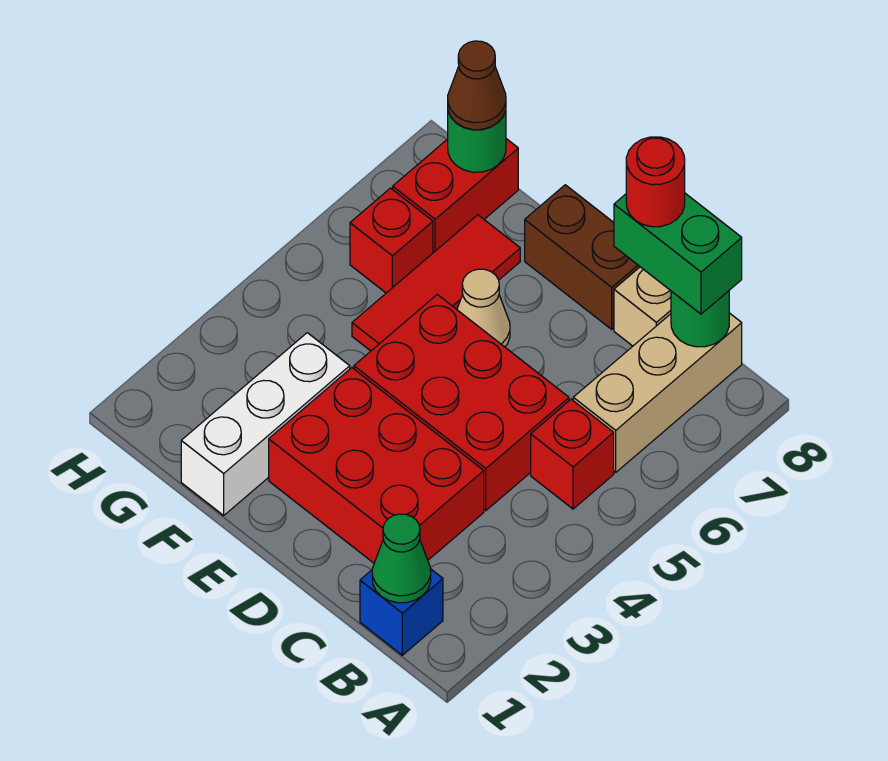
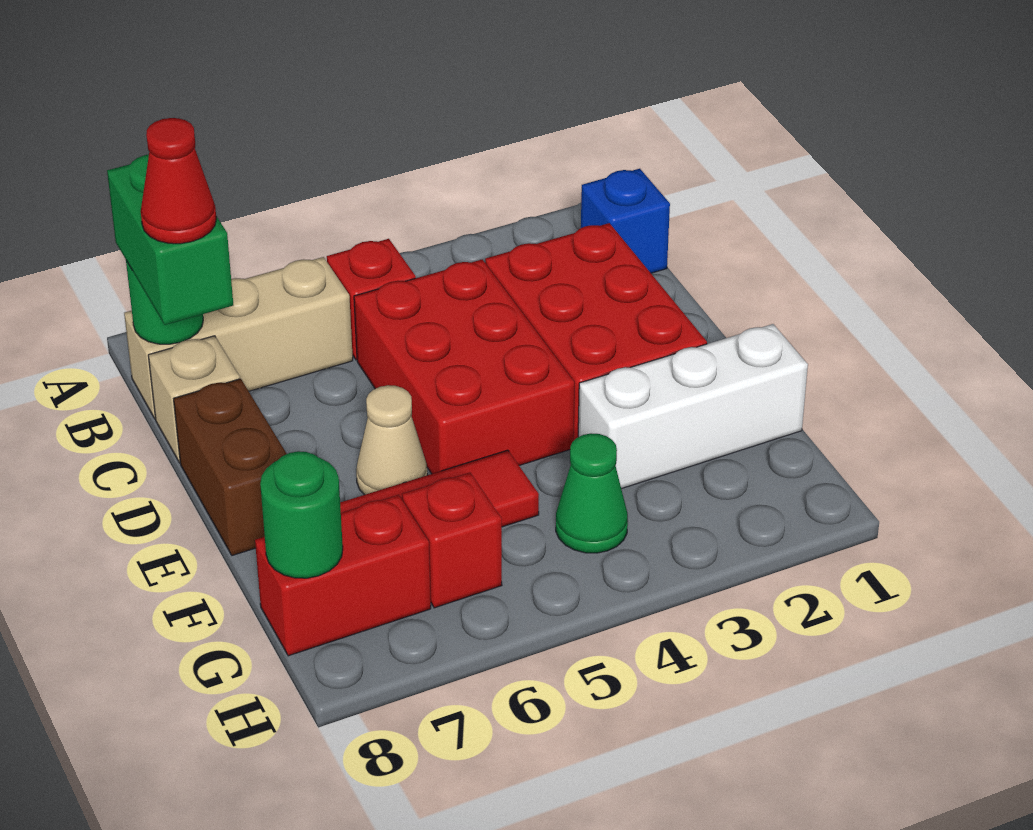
green 1x1 cone [372,514,431,603] -> green 1x1 cone moved to [556,433,628,553]
red 1x1 round brick [626,137,685,227] -> red 1x1 cone [141,118,216,244]
brown 1x1 cone [448,41,506,130] -> none

